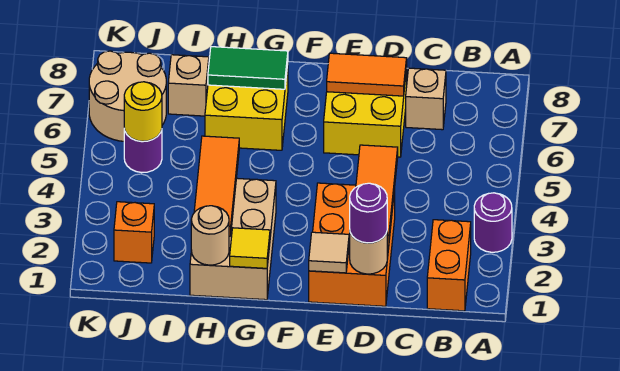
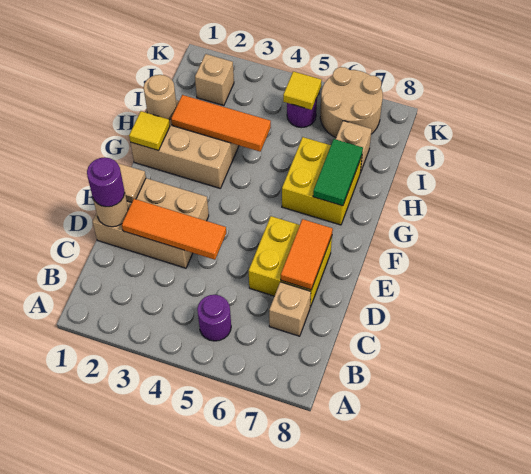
purple 1x1 round brick [474,193,512,252] -> purple 1x1 round brick moved to [197,295,231,341]
orange 1x2 brick [427,220,471,311] -> none
orange 2x3 brick [309,183,395,306] -> tan 2x3 brick [93,178,209,268]
orange 1x1 brick [114,202,154,263] -> tan 1x1 brick [195,54,234,106]
yellow 1x1 round brick [124,82,162,141] -> yellow 1x1 tile [283,71,322,110]

